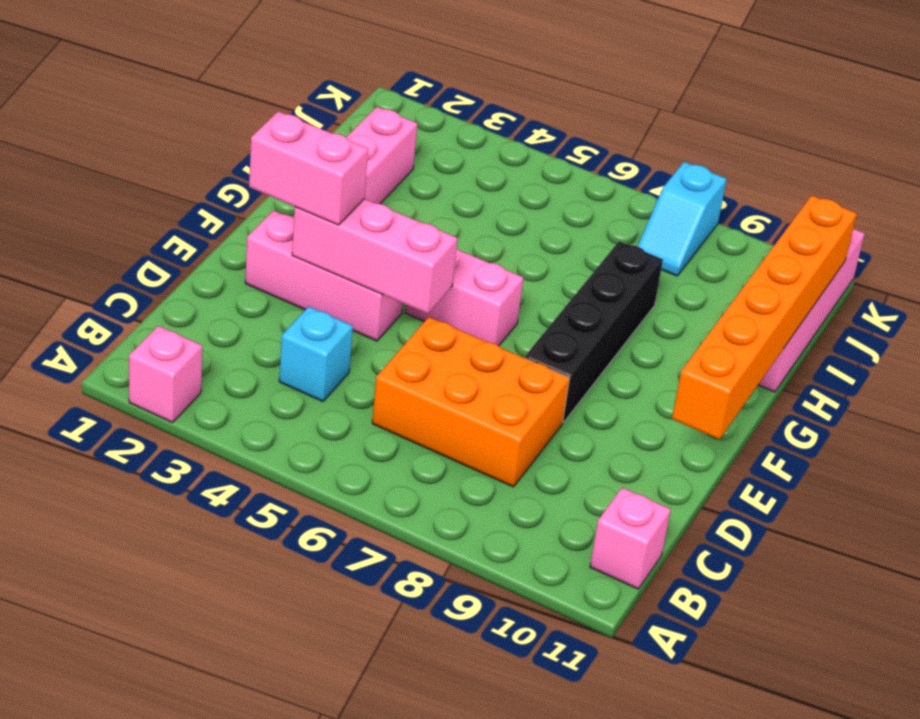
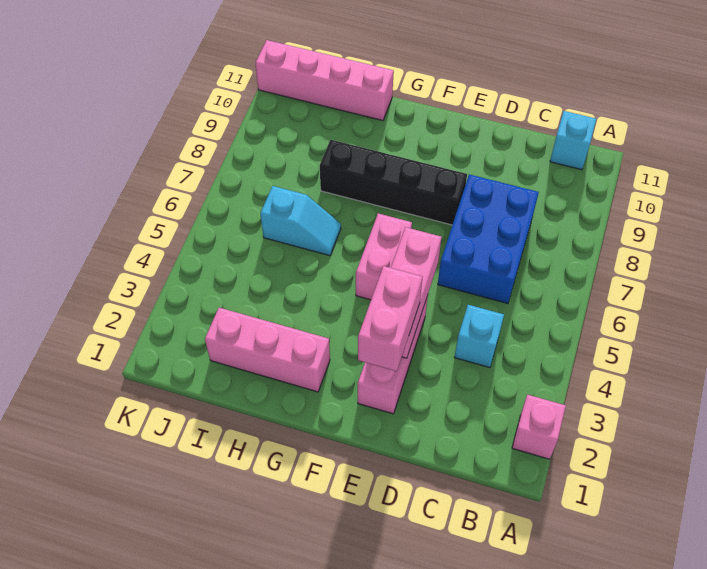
pink 1x1 brick [590,488,671,589] -> cyan 1x1 brick [550,111,596,170]
orange 2x3 brick [372,317,570,487] -> blue 2x3 brick [438,174,539,304]
orange 1x6 brick [672,195,857,439] -> none
cyan 1x2 slope [638,162,727,276] -> cyan 1x2 slope moved to [260,186,341,256]

